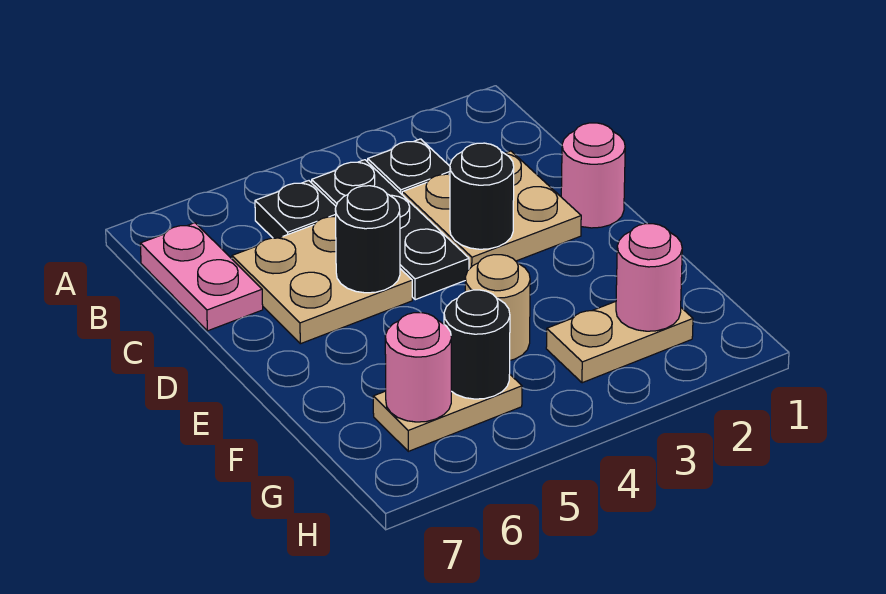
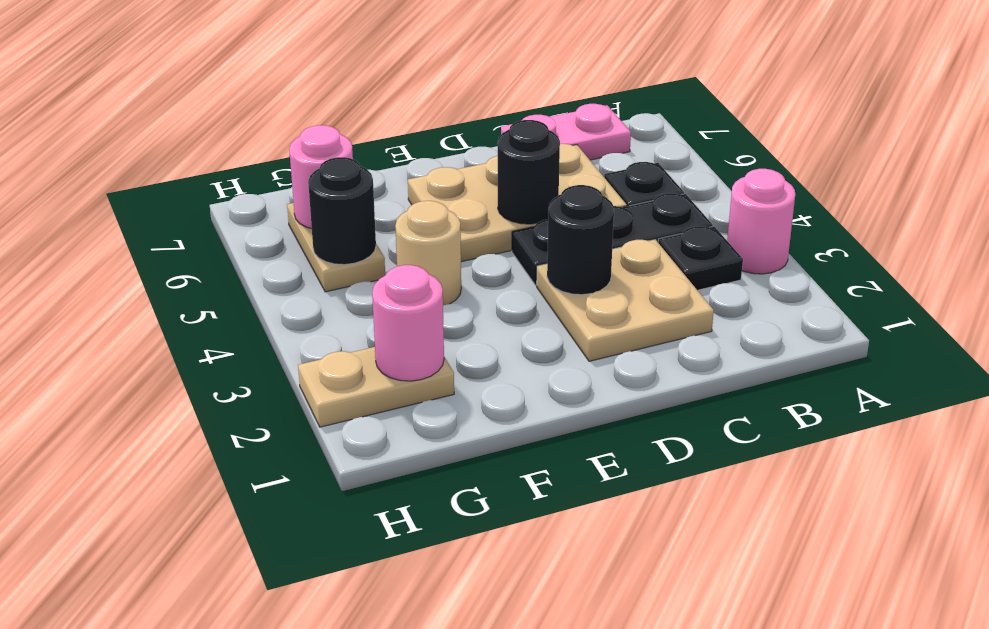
tan 2x2 plate [232,217,412,344] -> tan 2x3 plate [408,144,627,262]
pink 1x1 round brick [561,123,625,228] -> pink 1x1 round brick moved to [727,169,795,274]
tan 1x2 plate [546,301,693,383] -> tan 1x2 plate turned to [298,347,454,427]

